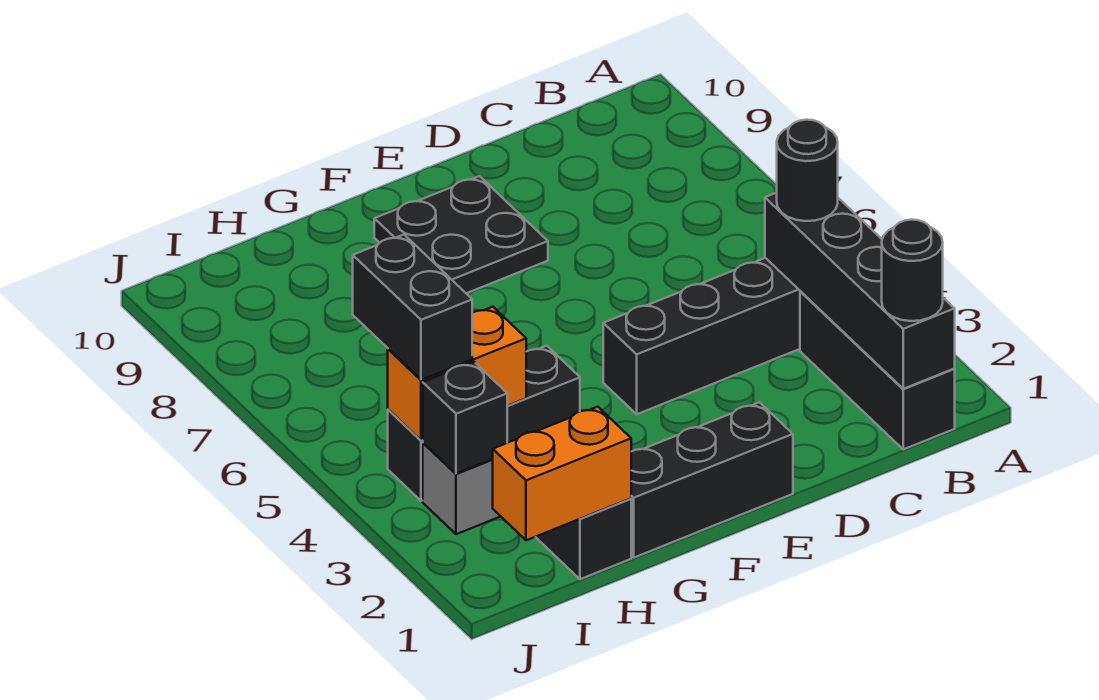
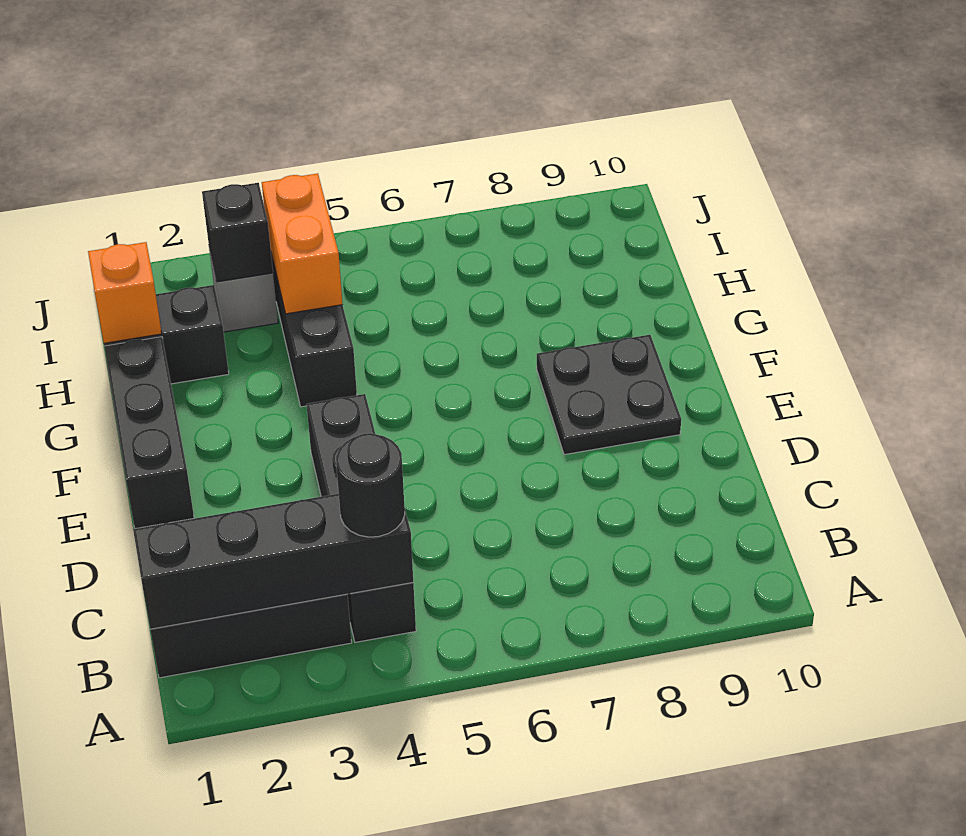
black 1x1 round brick [882,220,943,321] -> none
orange 1x2 brick [493,407,631,540] -> orange 1x1 brick [88,242,162,343]
black 1x2 brick [353,235,472,380] -> none

